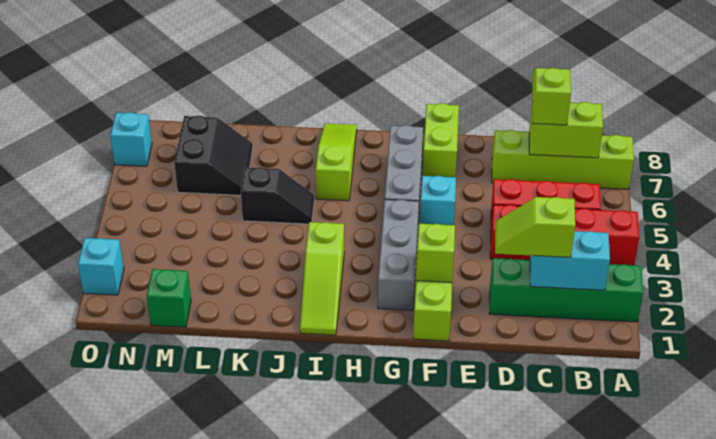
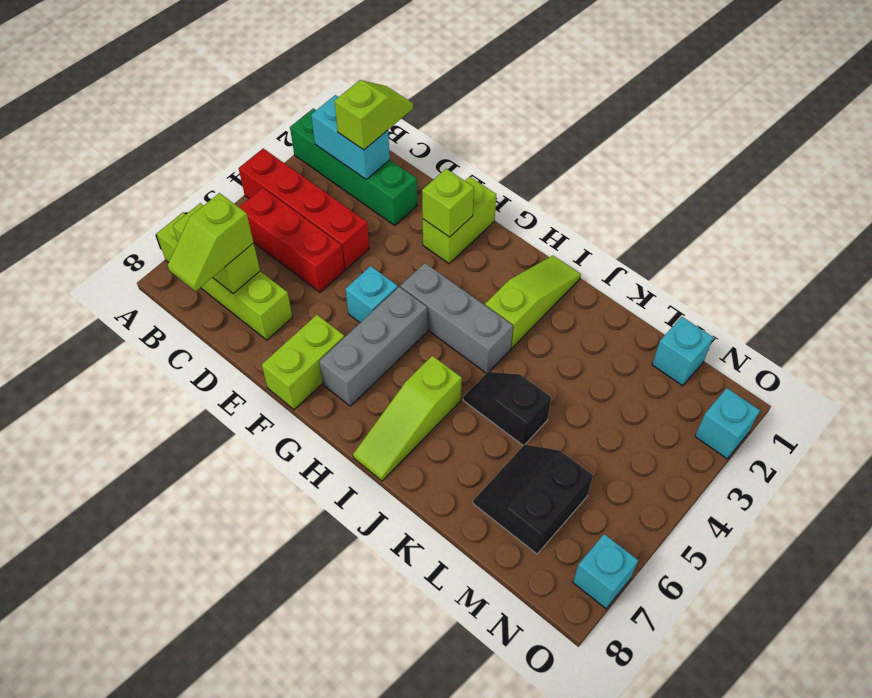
lime 1x2 slope [495,197,575,257] -> lime 1x2 slope turned to [334,80,413,150]
grey 1x3 brick [378,199,419,310] -> grey 1x3 brick turned to [400,263,513,373]
green 1x1 brick [147,269,191,327] -> cyan 1x1 brick [652,317,713,386]

